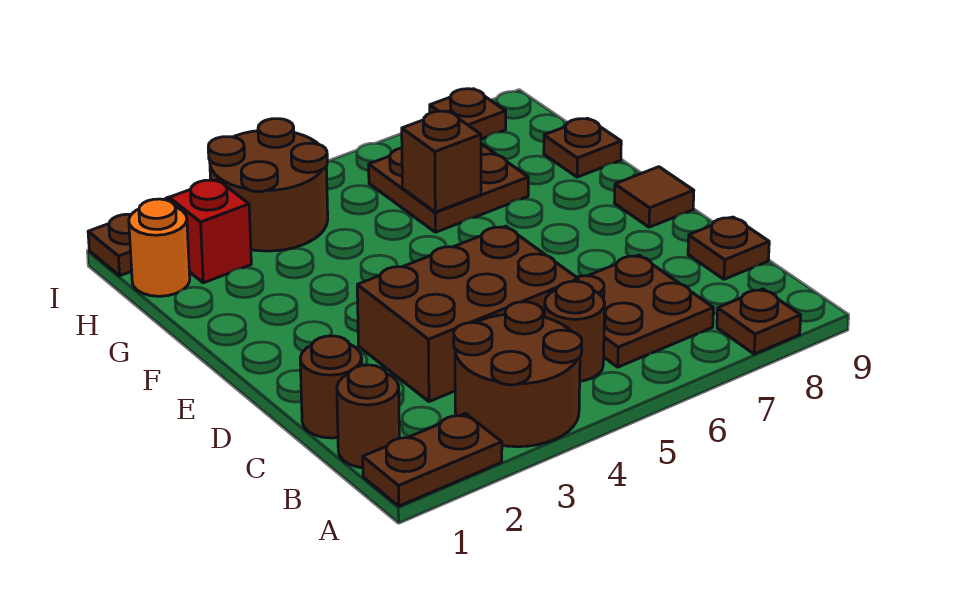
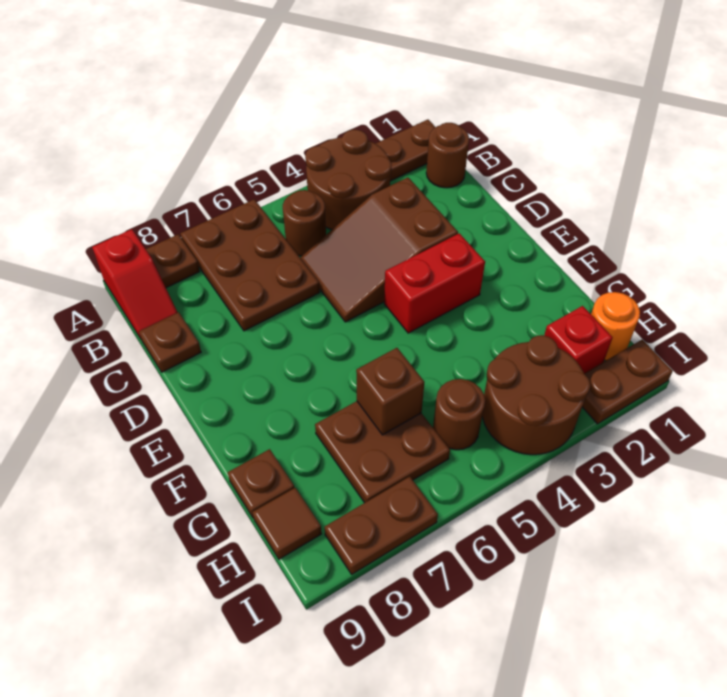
none -> red 1x2 slope [92,229,177,340]
brown 2x2 plate [577,255,713,367] -> brown 2x3 plate [180,199,320,331]
brown 1x1 round brick [300,336,362,438] -> brown 1x1 round brick moved to [433,379,485,450]
brown 2x3 brick [357,226,578,402] -> brown 2x3 slope [300,177,458,322]
none -> red 1x2 brick [384,233,485,333]
brown 1x1 tile [615,167,694,227] -> brown 1x1 tile moved to [253,488,322,559]
brown 1x1 plate [430,89,506,139] -> brown 1x2 plate [325,476,438,574]

